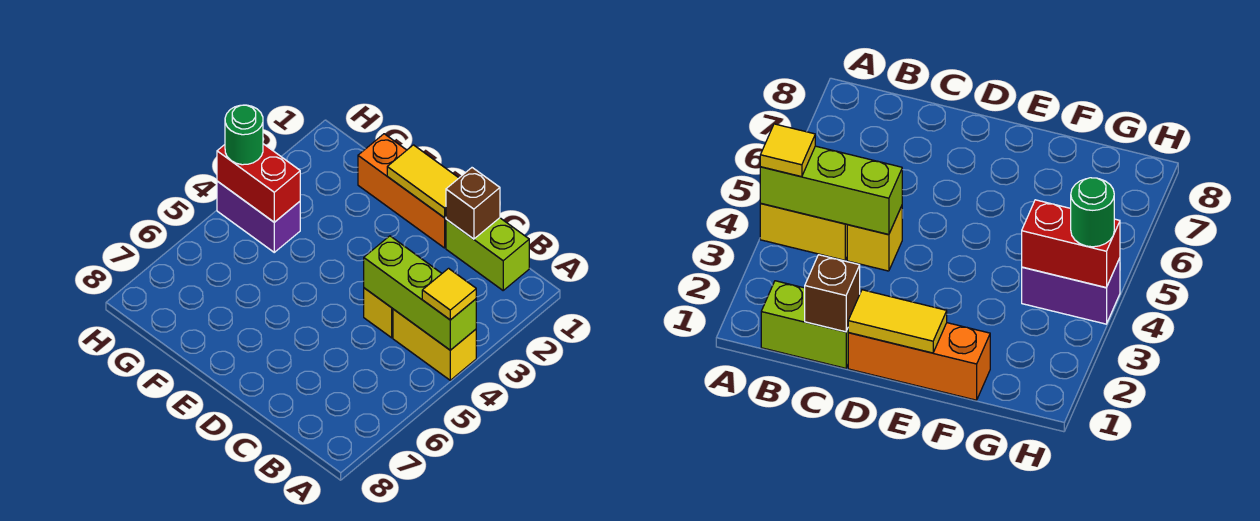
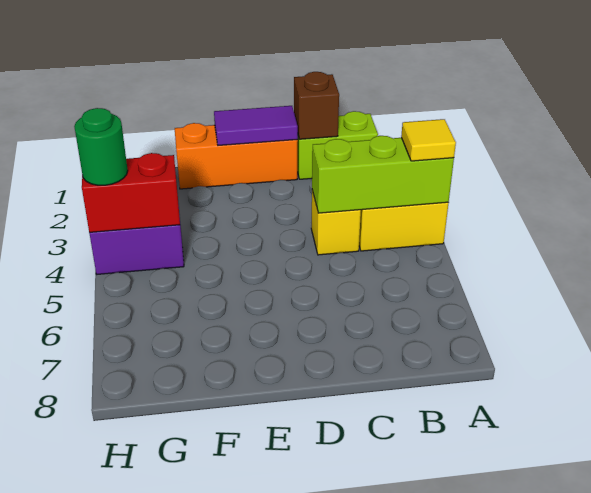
yellow 1x2 tile [387,145,459,218] -> purple 1x2 tile [214,106,298,145]

